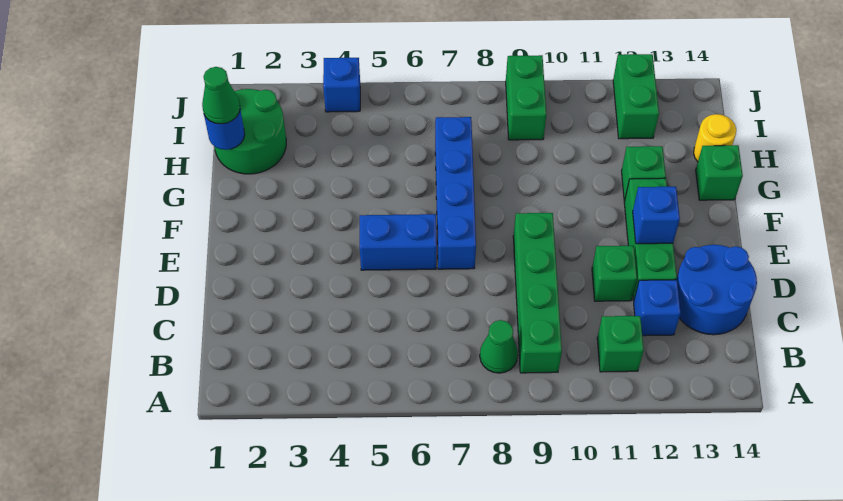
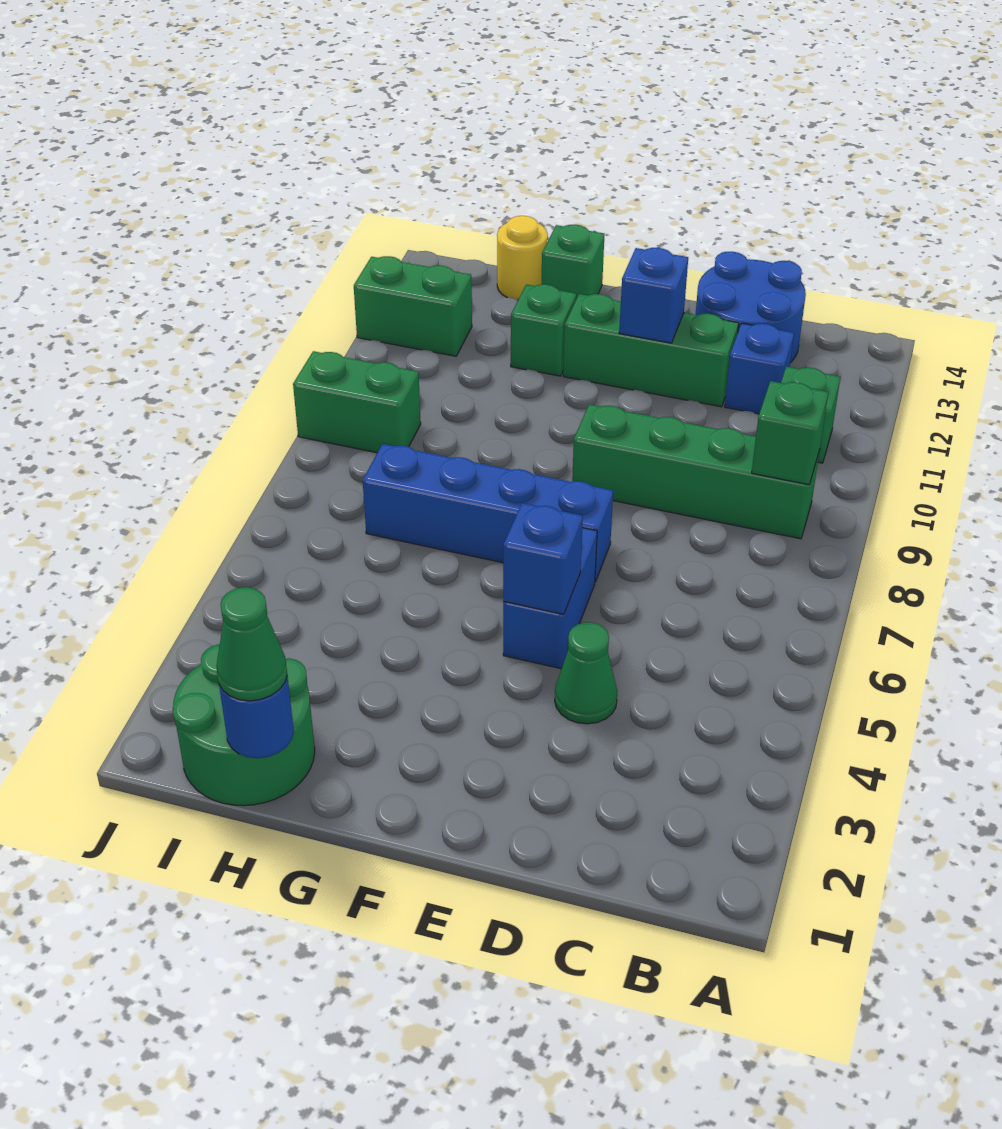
green 1x1 cone [480,320,518,373] -> green 1x1 cone moved to [555,622,617,724]
green 1x1 brick [592,246,637,301] -> green 1x1 brick moved to [752,381,828,485]
blue 1x1 brick [323,58,360,112] -> blue 1x1 brick moved to [503,503,583,614]

